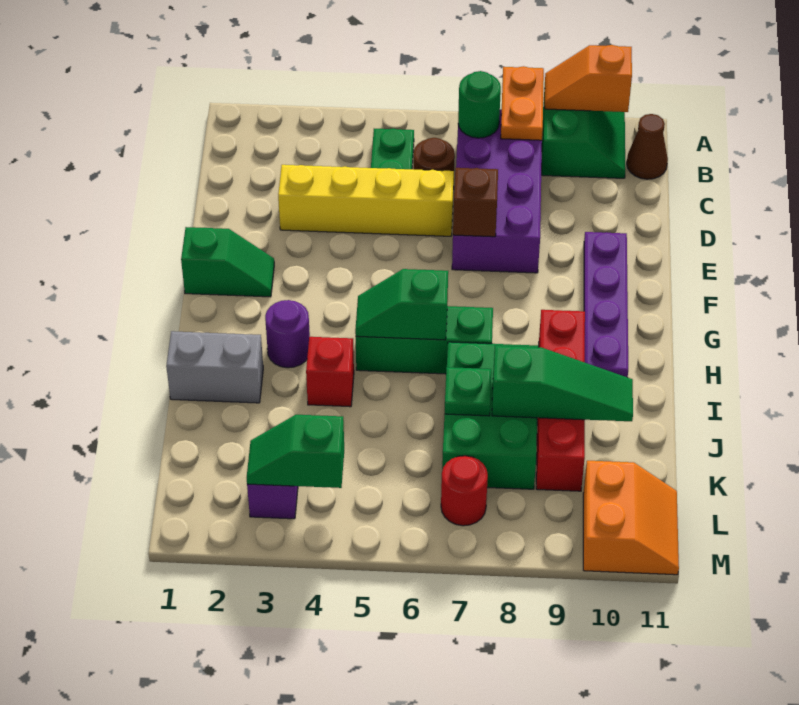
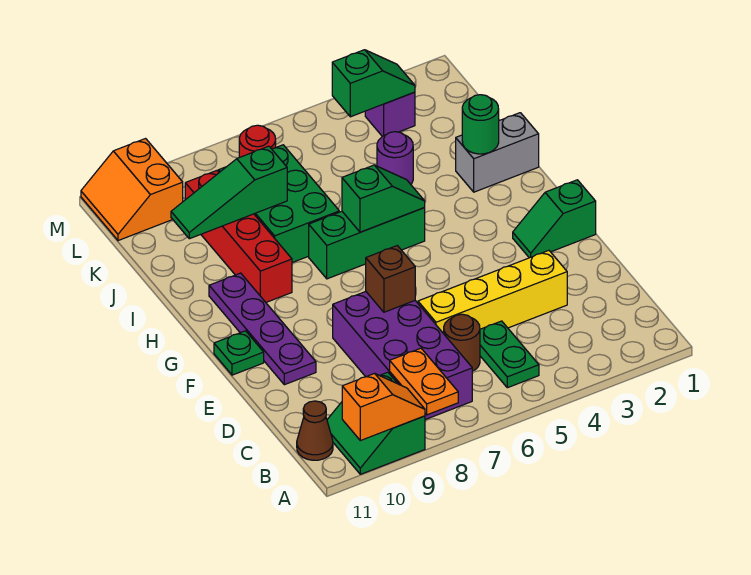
green 1x1 round brick [458,71,501,138] -> green 1x1 round brick moved to [462,95,499,154]
purple 1x1 round brick [265,300,310,368] -> purple 1x1 round brick moved to [377,132,413,184]
red 1x1 brick [306,337,354,407] -> none
green 1x1 plate [445,367,491,416] -> green 1x1 plate moved to [214,331,264,375]

